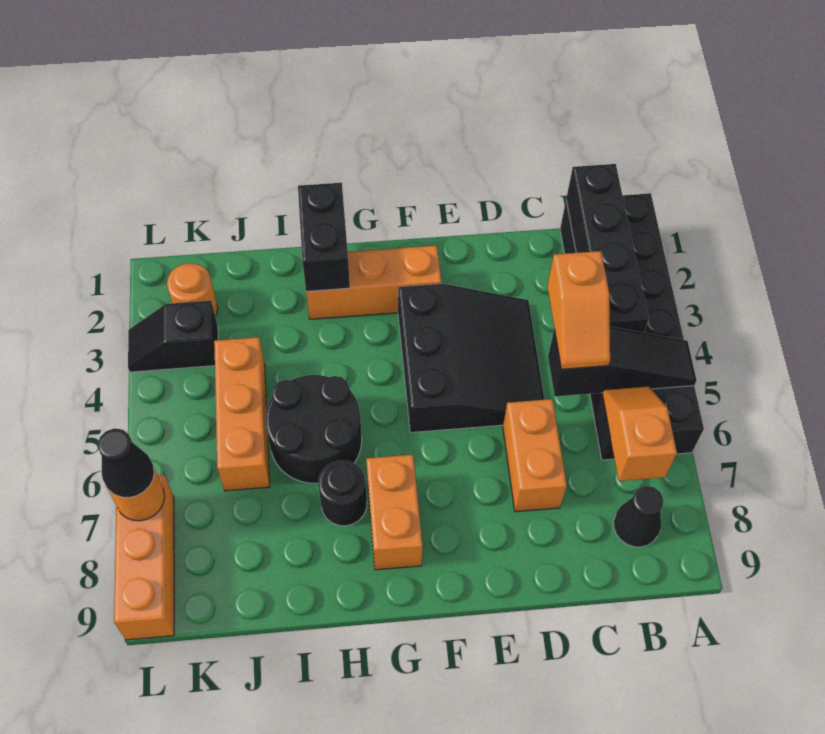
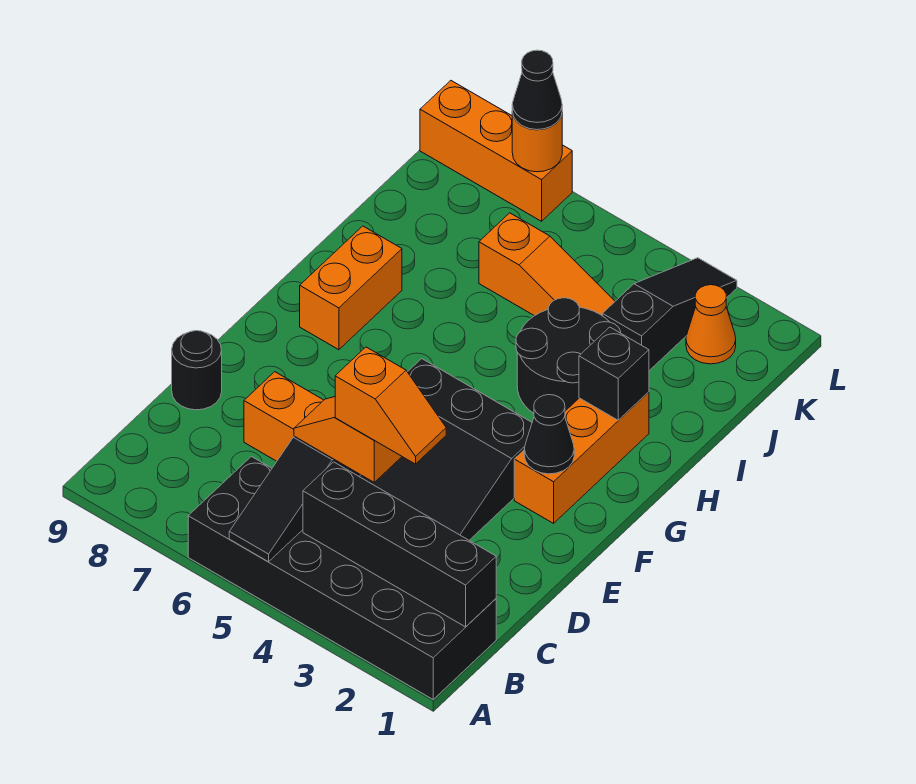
orange 1x2 slope [603,386,677,481] -> orange 1x2 slope moved to [335,347,446,464]
black 1x1 cone [614,486,663,547] -> black 1x1 cone moved to [524,395,574,474]
orange 1x2 brick [366,455,423,570] -> orange 1x2 brick turned to [300,226,402,350]
black 1x2 brick [298,183,350,291] -> black 1x1 brick [579,327,649,420]
black 2x2 round brick [265,375,362,483] -> black 2x2 round brick moved to [516,298,621,413]
black 1x1 round brick [318,460,367,526] -> black 1x1 round brick moved to [172,331,222,410]
orange 1x3 brick [214,337,270,491] -> orange 1x3 slope [479,213,615,316]
orange 1x1 round brick [167,263,218,316] -> orange 1x1 cone [686,285,736,364]
black 1x2 slope [128,301,218,372] -> black 1x3 slope [602,258,737,371]

